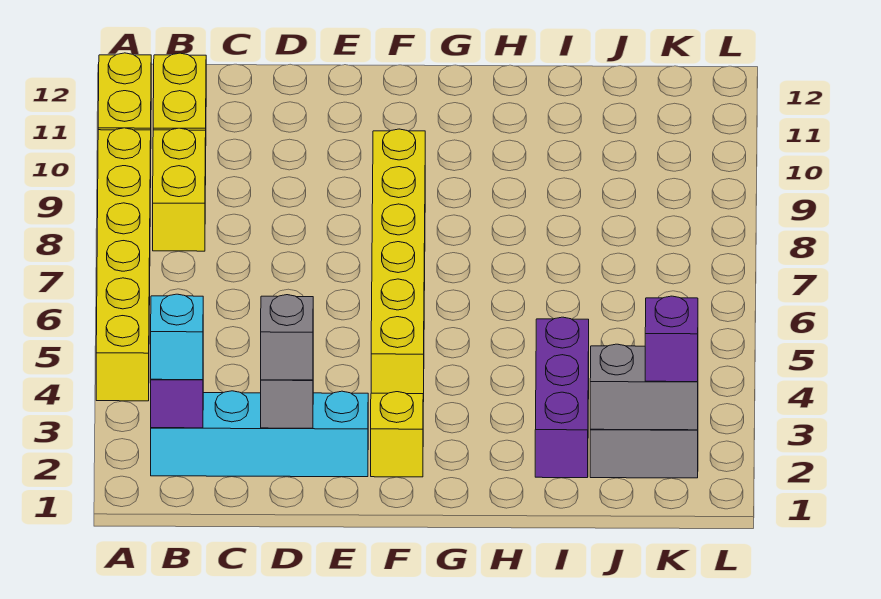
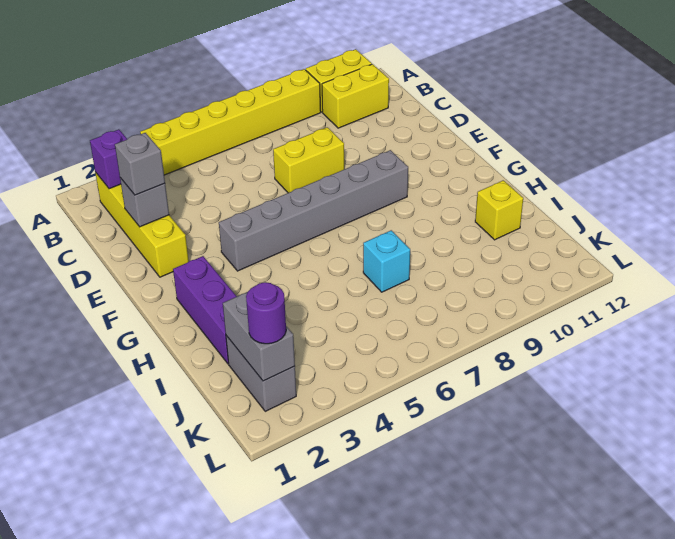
cyan 1x4 brick [151,391,368,477] -> yellow 1x4 brick [95,172,189,277]
cyan 1x1 brick [151,294,203,380] -> cyan 1x1 brick moved to [363,230,410,292]
yellow 1x2 brick [153,128,206,251] -> yellow 1x2 brick moved to [273,127,344,193]
yellow 1x1 brick [371,392,423,477] -> yellow 1x1 brick moved to [475,180,523,240]
yellow 1x6 brick [371,129,425,402] -> grey 1x6 brick [219,150,408,271]
purple 1x3 brick [535,317,589,478] -> purple 1x3 brick turned to [173,256,237,364]
purple 1x1 brick [645,296,698,382] -> purple 1x1 round brick [246,282,286,344]

